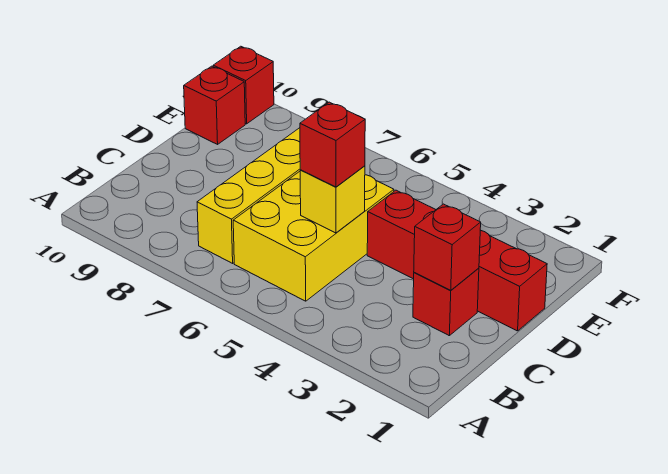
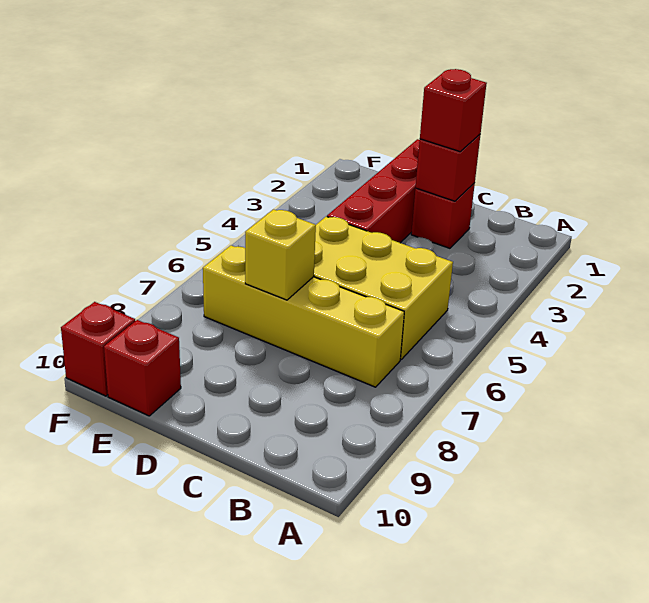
yellow 1x1 brick [300,166,365,233] -> yellow 1x1 brick moved to [245,209,316,300]
red 1x1 brick [300,102,365,187] -> red 1x1 brick moved to [420,69,487,152]

